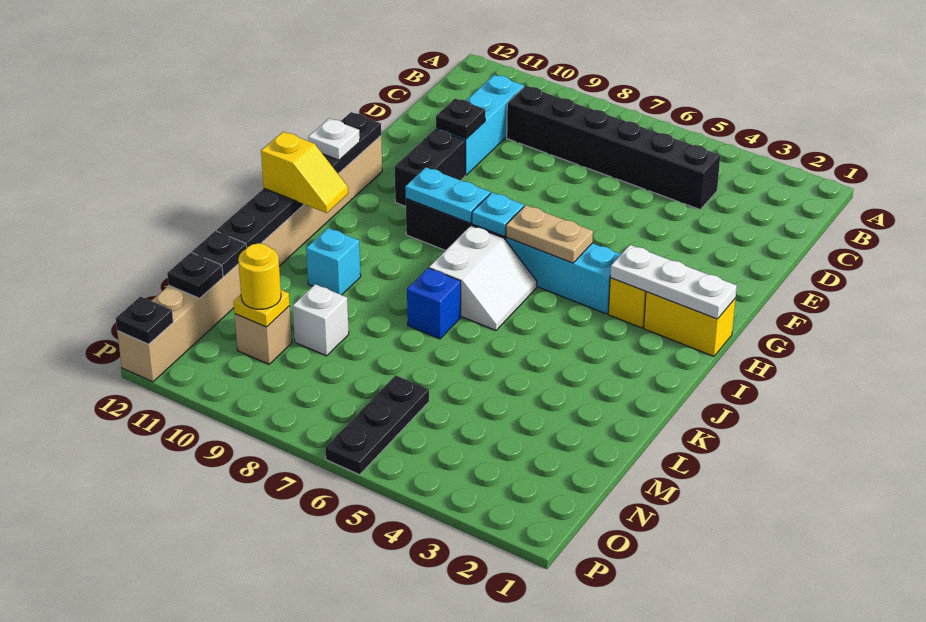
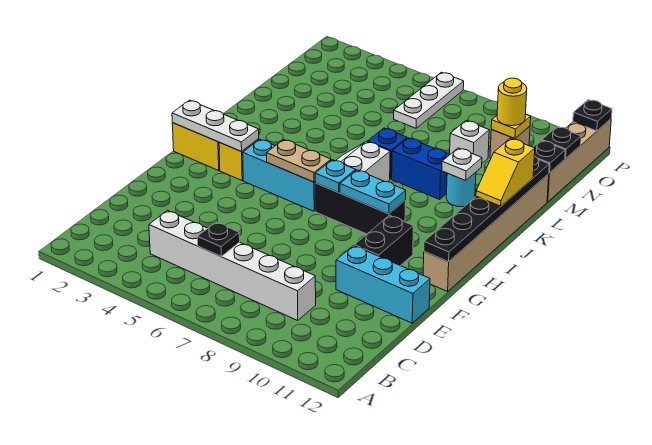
black 1x6 brick [507,86,720,209] -> white 1x6 brick [149,210,316,320]
cyan 1x3 brick [436,75,524,175] -> cyan 1x3 brick turned to [336,246,430,323]
black 1x1 plate [436,98,485,139] -> black 1x1 plate moved to [197,222,240,256]
white 1x1 plate [308,118,360,160] -> white 1x1 plate moved to [442,148,482,180]
yellow 1x2 slope [261,132,348,213] -> yellow 1x2 slope turned to [476,138,535,206]
none -> blue 1x2 brick [392,138,450,199]
cyan 1x1 brick [306,228,361,295] -> cyan 1x1 round brick [446,172,476,207]
black 1x3 plate [325,375,429,475] -> white 1x3 plate [394,72,464,128]

